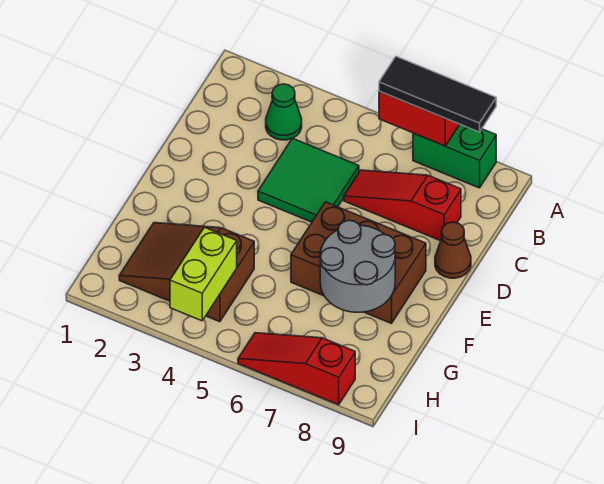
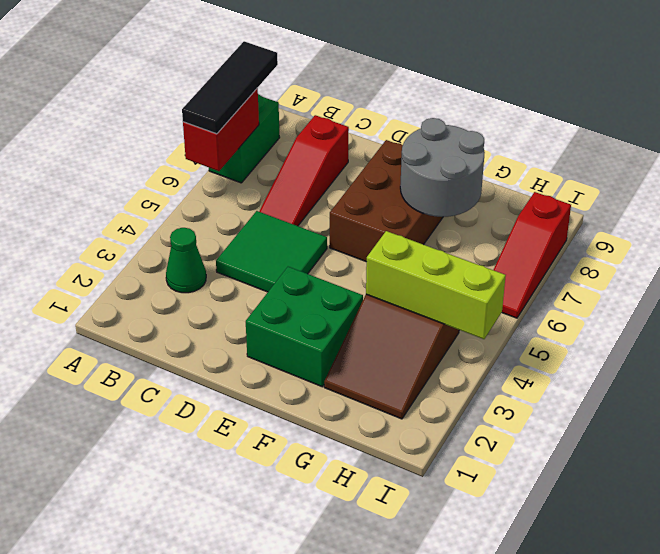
brown 1x1 cone [435,222,471,278] -> none
none -> green 2x2 brick [246,267,363,387]
lime 1x2 brick [170,227,237,321] -> lime 1x3 brick [366,231,506,339]

